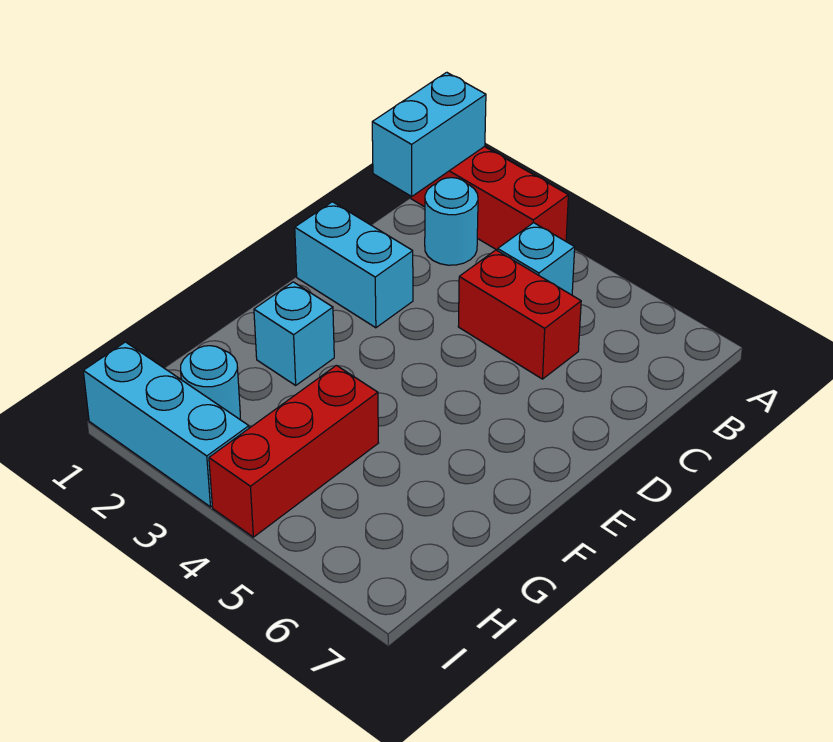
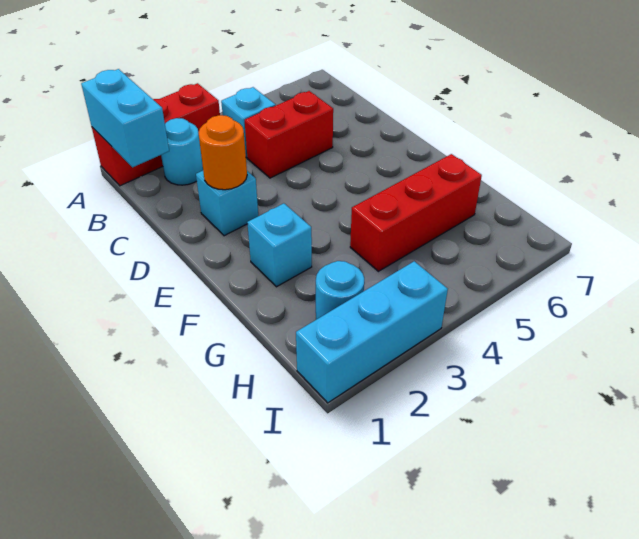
cyan 1x2 brick [295,202,413,328] -> cyan 1x1 brick [196,171,258,236]
none -> orange 1x1 round brick [198,115,247,190]
red 1x3 brick [209,365,378,537] -> red 1x3 brick turned to [350,154,482,271]

